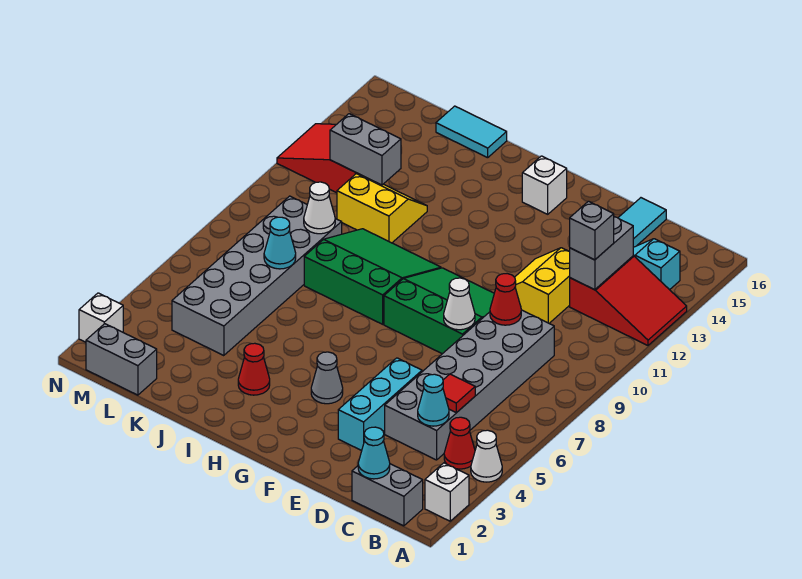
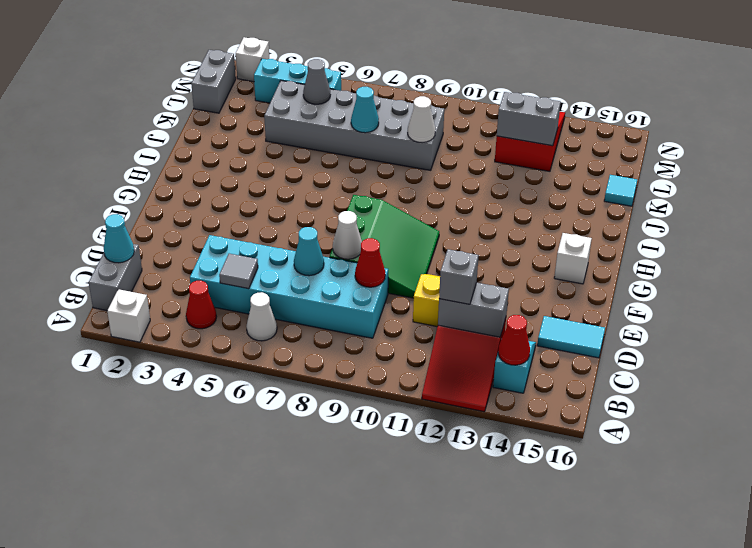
white 1x1 cone [471,430,502,482] -> white 1x1 cone moved to [246,292,277,341]
grey 2x6 brick [385,310,554,460] -> cyan 2x6 brick [190,235,388,338]
cyan 1x1 cone [418,374,449,426] -> cyan 1x1 cone moved to [294,227,324,276]
red 1x1 tile [443,374,475,413] -> grey 1x1 tile [219,254,258,289]
cyan 1x3 brick [338,358,422,451] -> cyan 1x3 brick moved to [254,59,341,103]
grey 1x1 cone [311,352,343,404] -> grey 1x1 cone moved to [303,59,330,104]
green 3x3 slope [304,229,441,324] -> none
red 1x1 cone [238,343,270,395] -> red 1x1 cone moved to [498,315,530,365]
yellow 2x2 slope [337,174,427,243] -> none
cyan 1x2 tile [436,106,507,158] -> cyan 1x1 tile [604,175,637,206]
grey 1x2 brick [330,114,401,185] -> grey 1x2 brick turned to [497,92,561,146]

